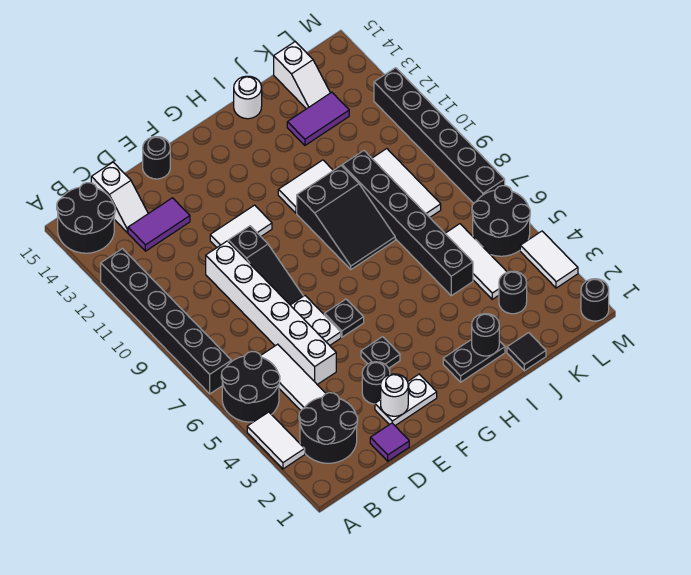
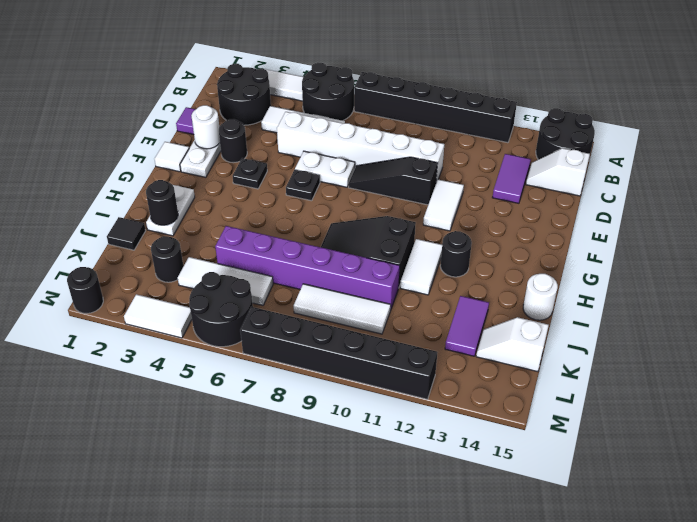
black 1x1 round brick [143,137,170,179] -> black 1x1 round brick moved to [440,231,472,277]
none -> white 1x1 tile [155,142,189,172]
black 1x2 plate [443,339,505,382] -> white 1x2 plate [146,185,195,236]
black 1x6 brick [342,151,473,296] -> purple 1x6 brick [215,226,400,311]

